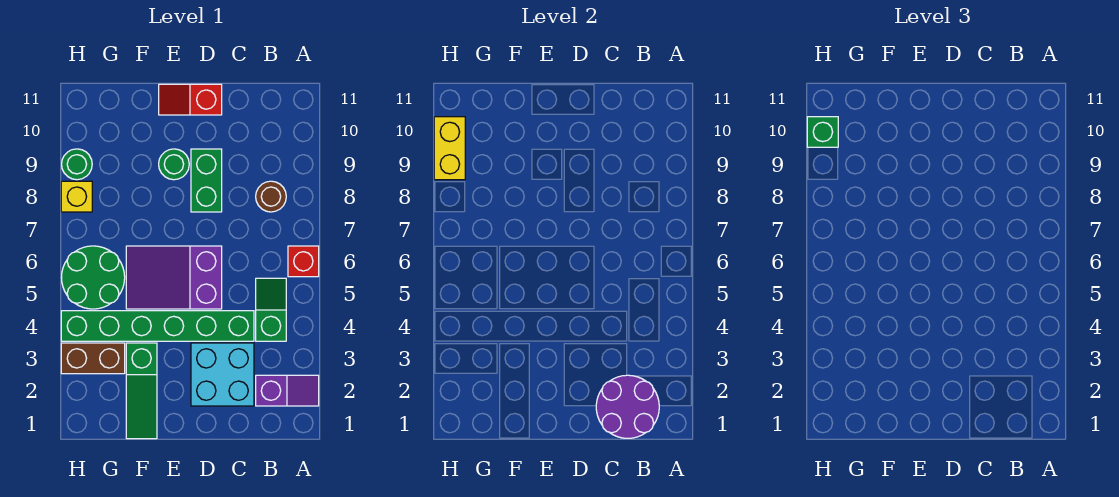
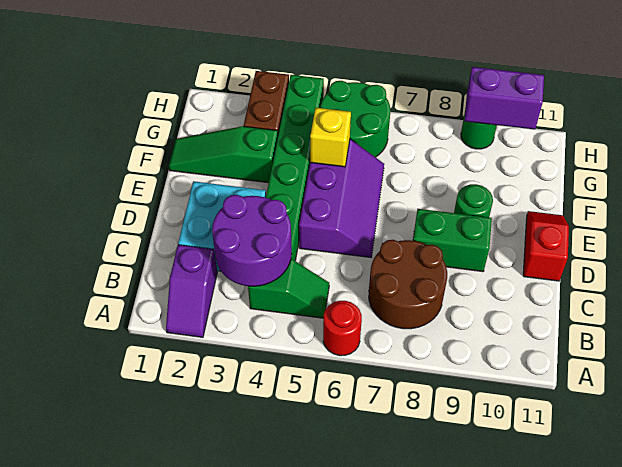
red 1x1 brick [288,246,319,277] -> red 1x1 round brick [323,301,362,356]
purple 2x2 round brick [596,375,659,438] -> purple 2x2 round brick moved to [212,195,292,286]
brown 1x1 round brick [256,181,286,212] -> brown 2x2 round brick [369,240,447,329]
purple 2x3 slope [126,246,222,309] -> purple 2x3 slope turned to [299,139,384,257]
yellow 1x1 brick [61,181,92,212] -> yellow 1x1 brick moved to [310,108,351,167]
yellow 1x2 brick [434,117,465,180] -> purple 1x2 brick [464,67,544,129]
green 1x1 brick [807,117,838,147] -> none

